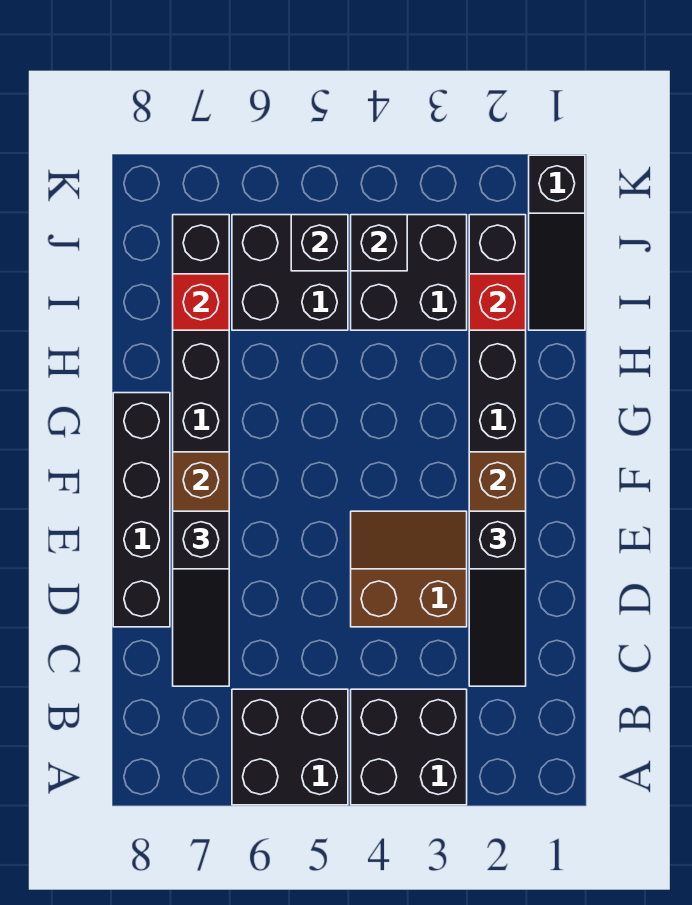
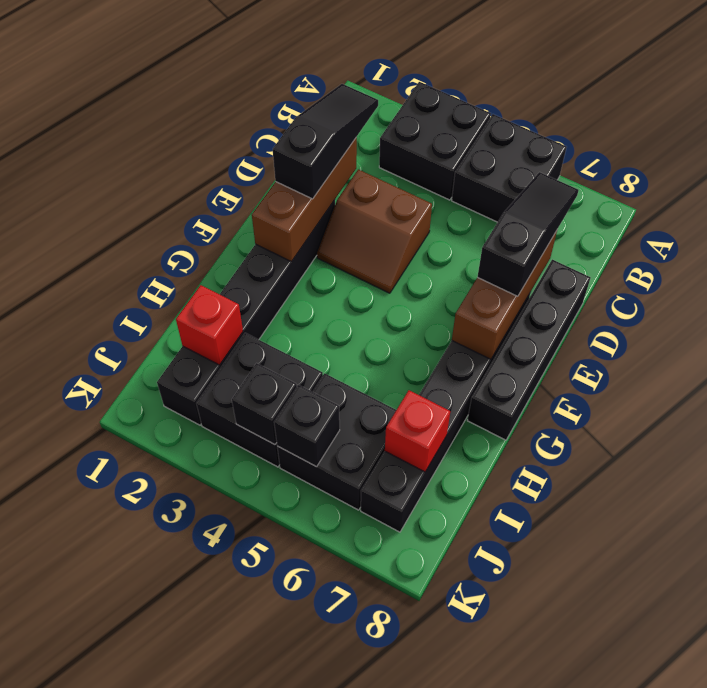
black 1x3 slope [529,155,585,330] -> none

